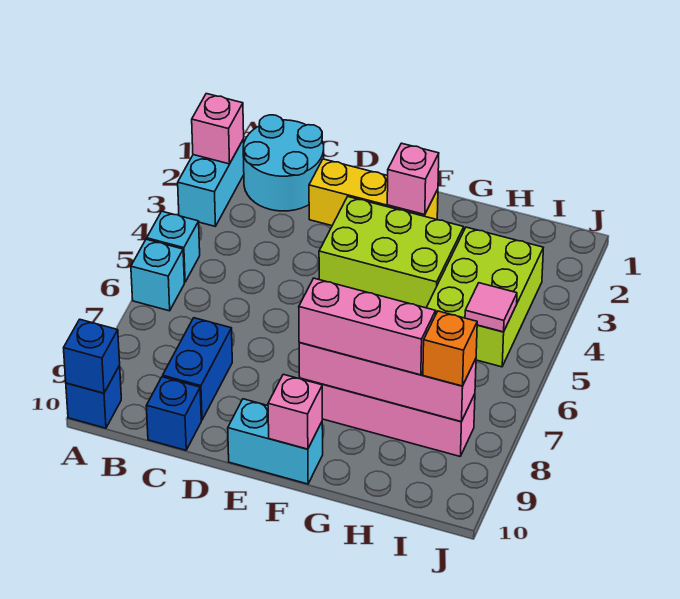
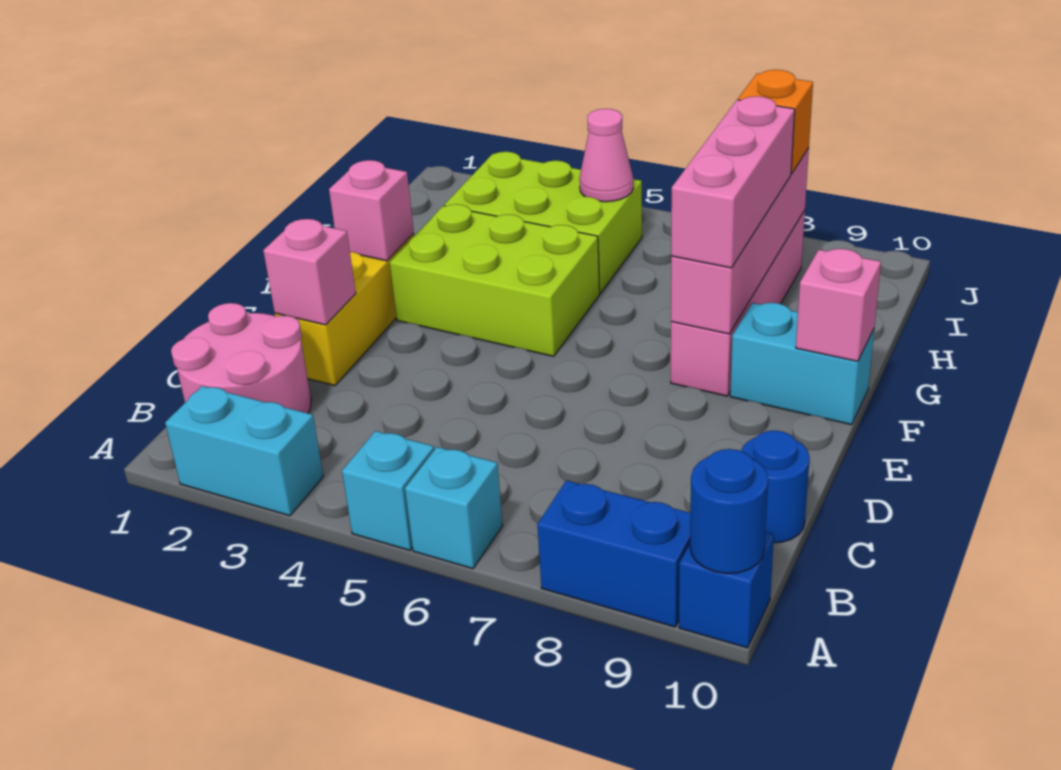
pink 1x1 brick [192,94,244,164] -> pink 1x1 brick moved to [263,219,356,325]
blue 1x1 brick [64,319,120,393] -> blue 1x1 round brick [690,449,768,574]
cyan 2x2 round brick [243,115,324,211] -> pink 2x2 round brick [171,303,311,413]
blue 1x2 brick [163,318,232,420] -> blue 1x2 brick moved to [537,481,691,627]
blue 1x1 brick [146,377,201,450] -> blue 1x1 round brick [741,431,810,543]
lime 2x3 brick [319,197,464,308] -> lime 2x3 brick turned to [390,204,600,356]
cyan 1x2 brick [228,399,323,484] -> cyan 1x2 brick turned to [730,303,874,425]
pink 1x1 tile [465,283,517,332] -> pink 1x1 cone [579,109,633,202]

